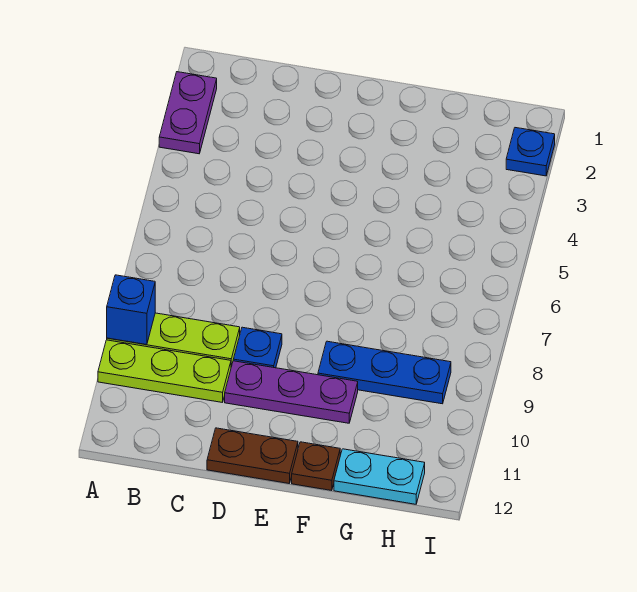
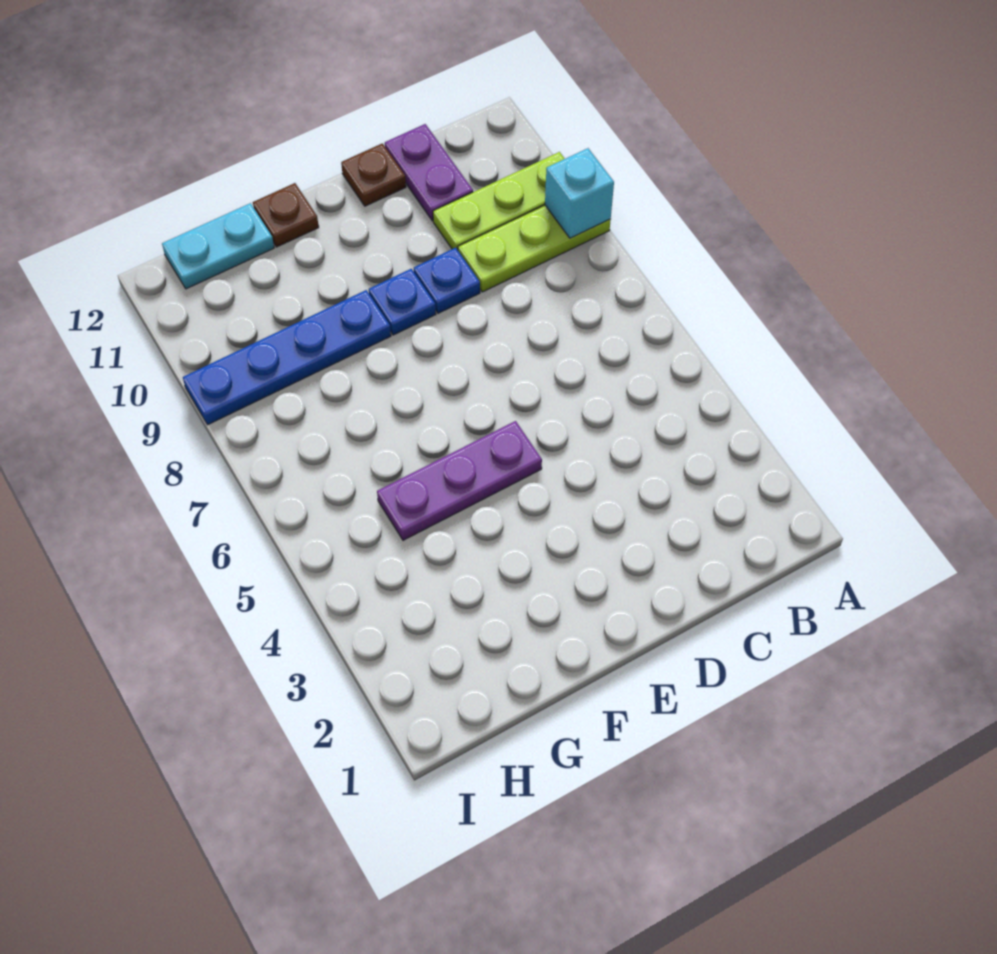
purple 1x2 plate [159,72,217,154] -> purple 1x2 plate moved to [385,124,473,221]
blue 1x1 brick [107,275,155,345] -> cyan 1x1 brick [545,148,614,238]
purple 1x3 plate [225,361,358,423] -> purple 1x3 plate moved to [377,421,542,540]
brown 1x2 plate [207,428,298,483] -> brown 1x1 plate [341,143,406,206]
blue 1x3 plate [318,341,451,404] -> blue 1x4 plate [183,290,391,425]
blue 1x1 plate [506,128,555,176] -> blue 1x1 plate moved to [369,269,436,335]

